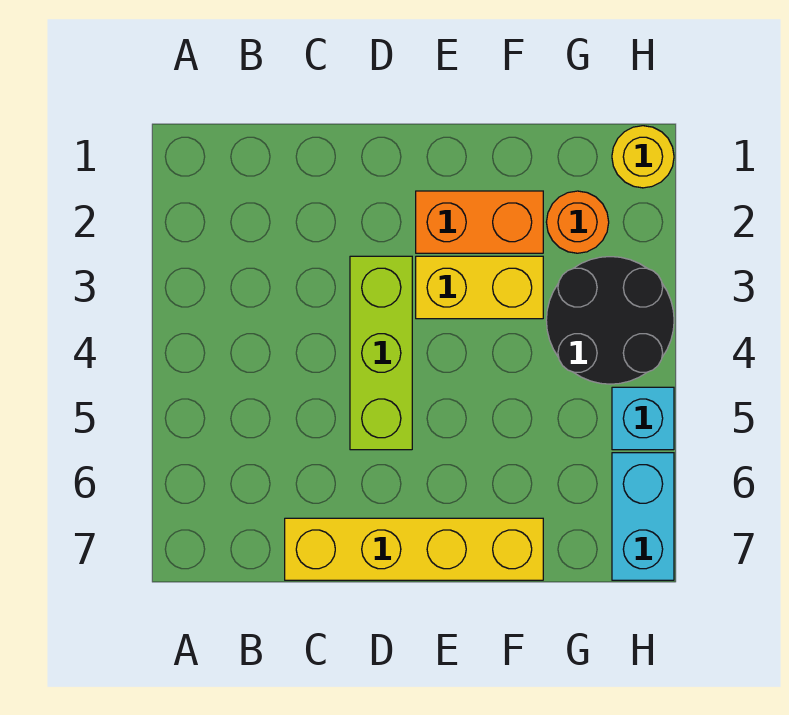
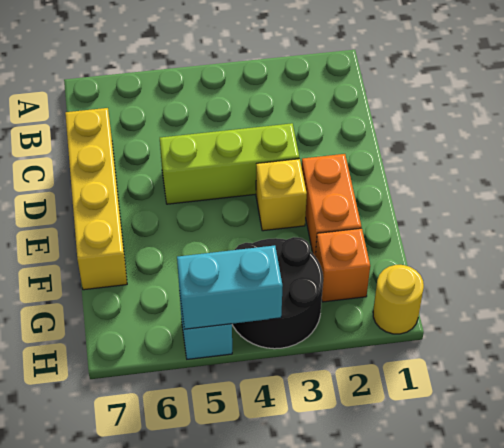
yellow 1x2 brick [416,256,543,319] -> yellow 1x1 brick [256,159,307,231]
orange 1x1 round brick [546,191,609,253] -> orange 1x1 brick [316,228,370,302]
cyan 1x2 brick [612,453,674,580] -> cyan 1x2 brick moved to [177,245,283,329]

